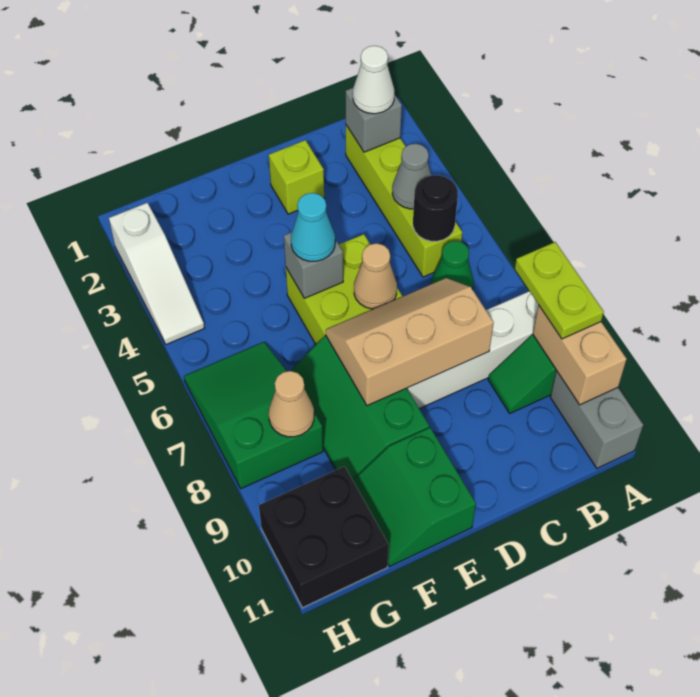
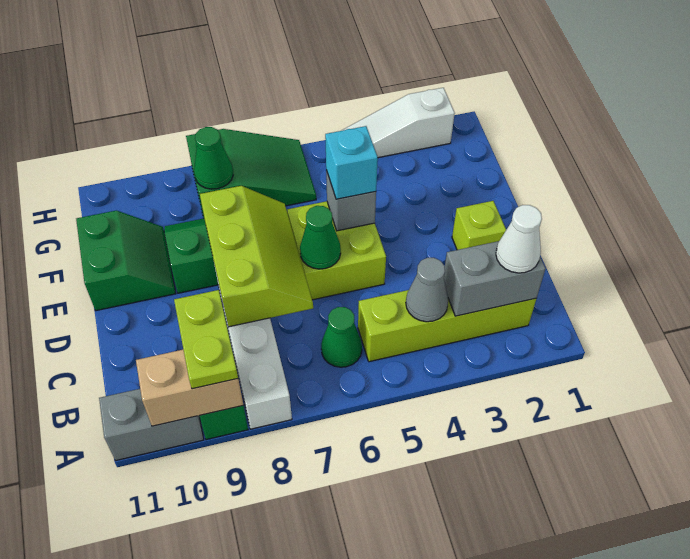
lime 1x2 plate [515,242,604,339] -> lime 1x2 plate turned to [174,290,238,389]
grey 1x1 brick [346,88,402,152] -> grey 1x2 brick [444,241,546,316]
black 1x1 round brick [413,175,458,241] -> none
tan 2x3 slope [326,278,494,406] -> lime 2x3 slope [200,186,313,327]
tan 1x1 cone [354,243,397,309] -> green 1x1 cone [300,206,341,269]
cyan 1x1 cone [291,193,335,261] -> cyan 1x1 brick [325,126,378,199]
green 2x2 slope [353,428,476,567] -> green 2x2 slope turned to [76,211,176,311]
tan 1x1 cone [269,371,314,437] -> green 1x1 cone [194,127,233,189]
black 2x2 brick [259,466,389,608] -> none

